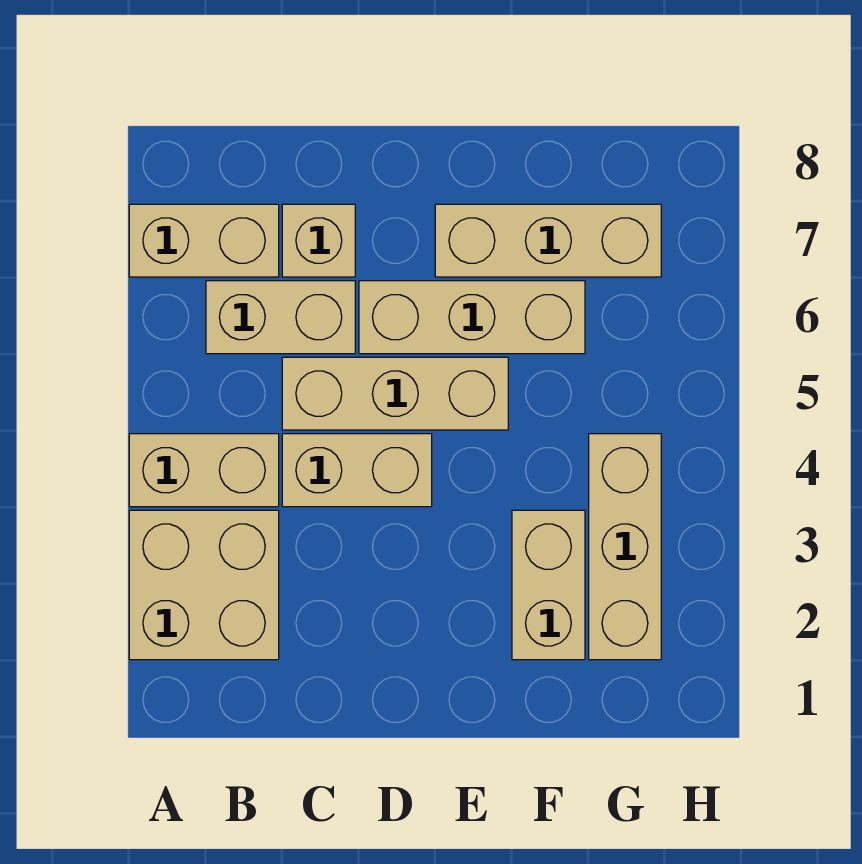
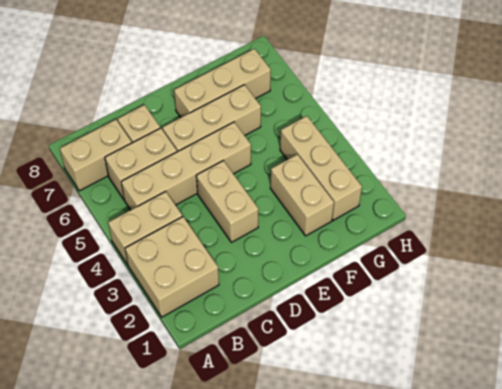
tan 1x2 brick [282,434,432,507] -> tan 1x2 brick turned to [196,161,258,242]
tan 1x3 brick [282,357,508,430] -> tan 1x4 brick [121,122,251,210]

